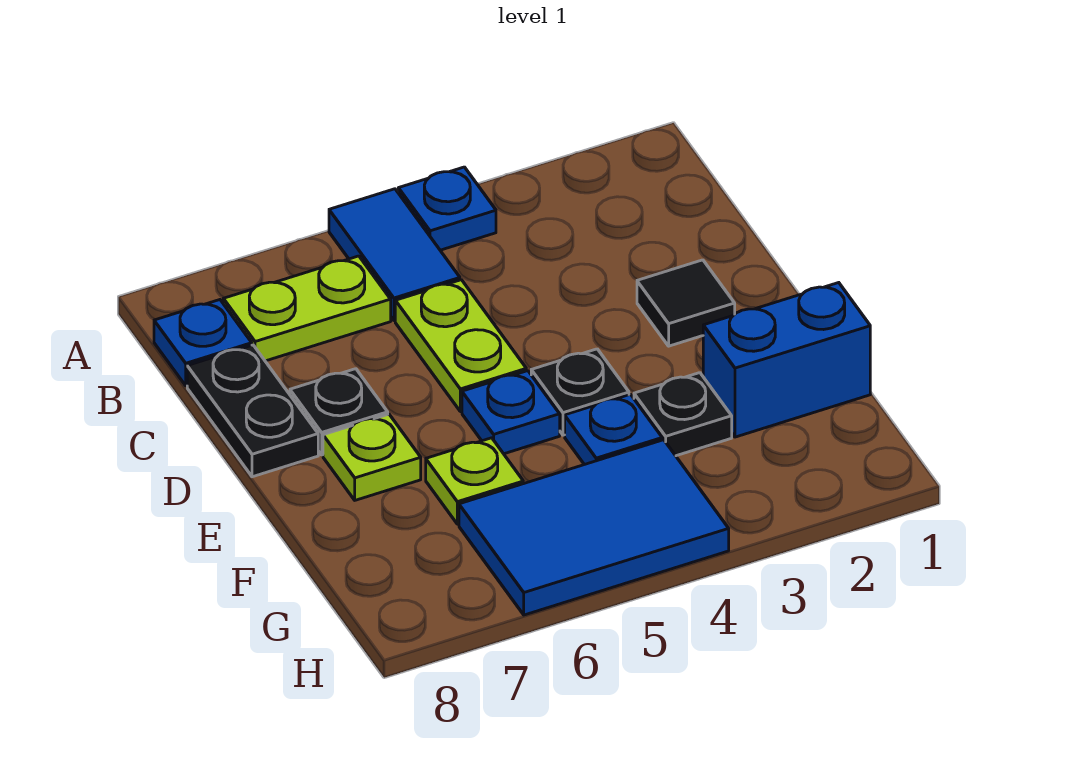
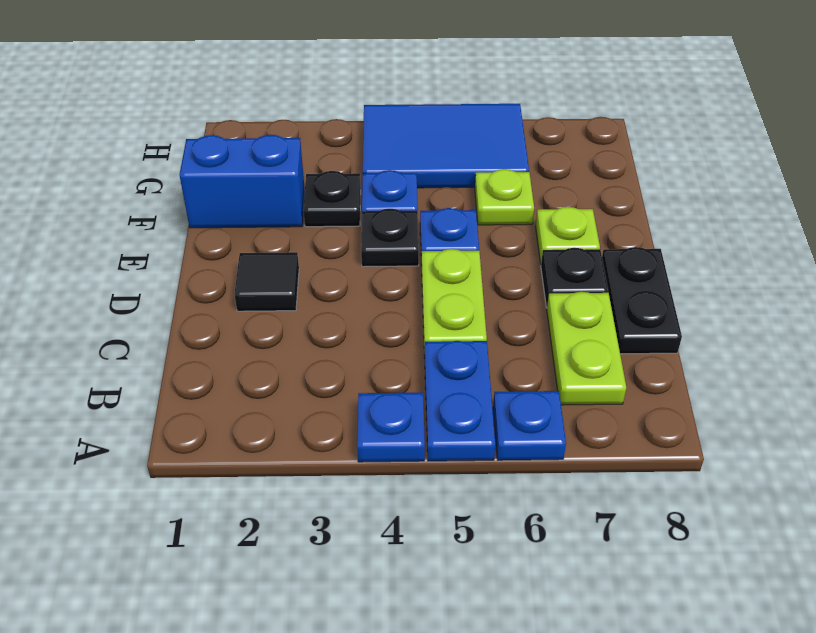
blue 1x2 tile [329,189,460,321] -> blue 1x2 plate [424,341,495,461]
lime 1x2 plate [223,256,391,361] -> lime 1x2 plate turned to [547,292,626,405]
blue 1x1 plate [154,300,252,386] -> blue 1x1 plate moved to [493,391,566,460]

